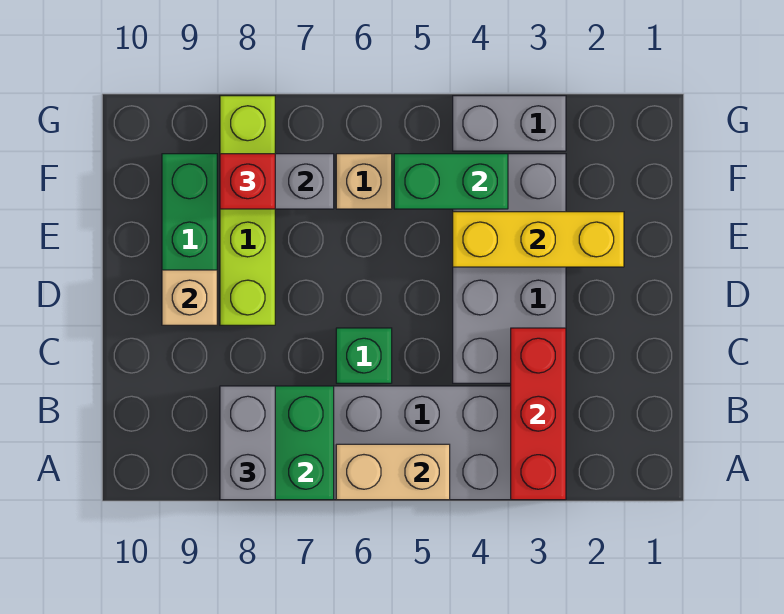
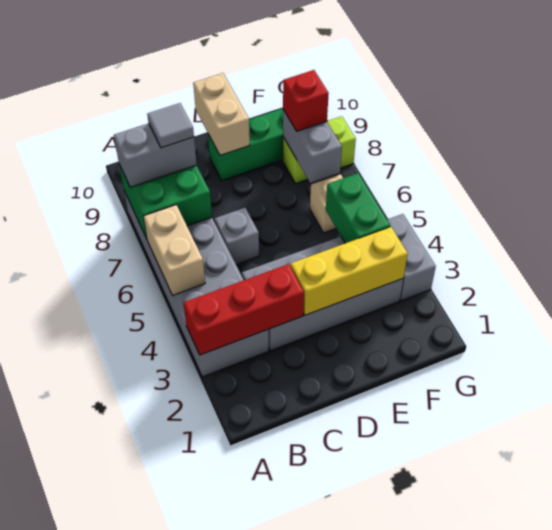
none -> grey 1x1 tile [147,103,194,148]
green 1x1 brick [336,328,392,383] -> grey 1x1 brick [214,208,259,265]
lime 1x4 brick [220,96,275,325] -> lime 1x2 brick [283,116,356,184]
tan 1x1 brick [162,270,217,325] -> tan 1x2 brick [193,73,250,155]
yellow 1x3 brick [453,212,624,267] -> yellow 1x3 brick turned to [291,227,408,315]

